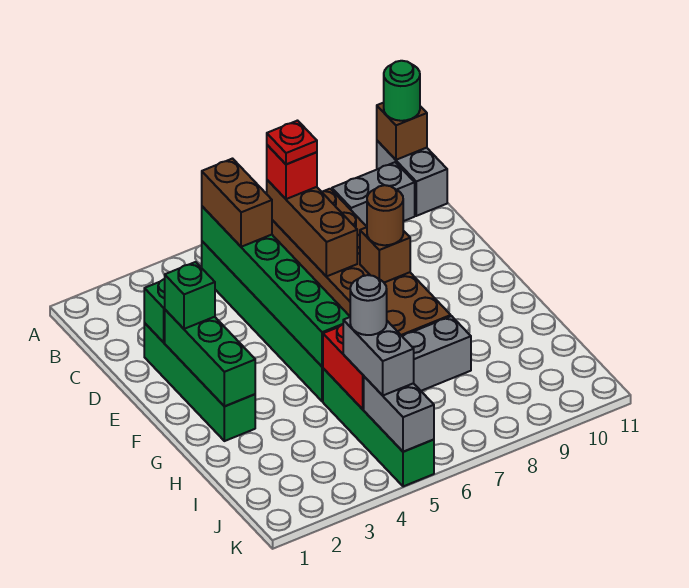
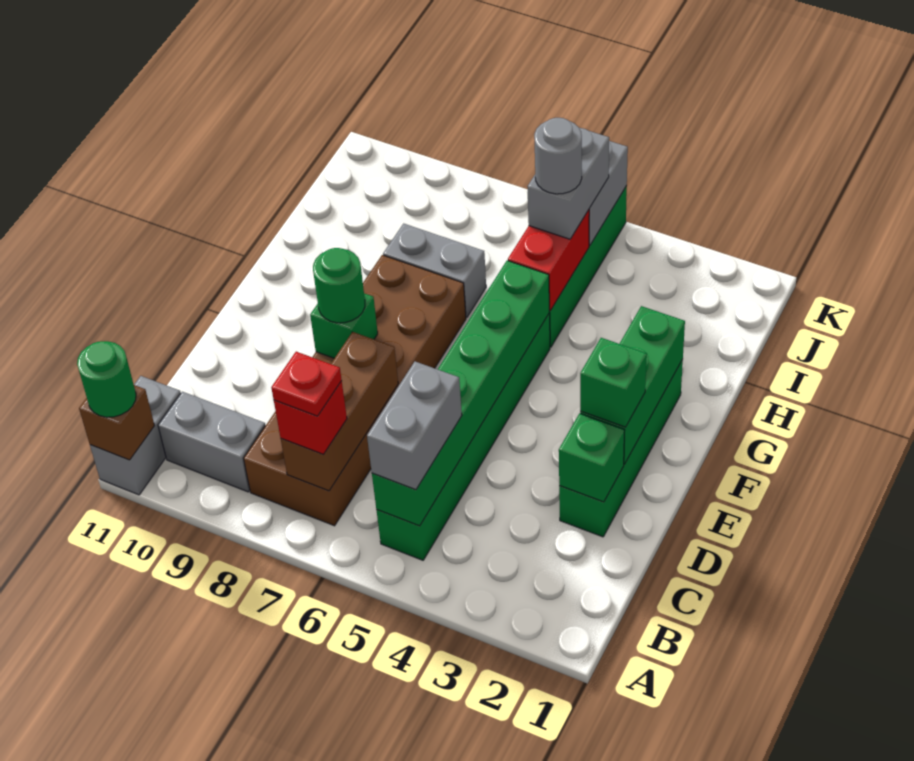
brown 1x2 brick [202,159,272,247] -> grey 1x2 brick [367,361,462,490]
brown 1x1 brick [360,227,410,283] -> green 1x1 brick [310,293,378,358]
brown 1x1 round brick [367,185,403,245] -> green 1x1 round brick [313,248,365,323]

